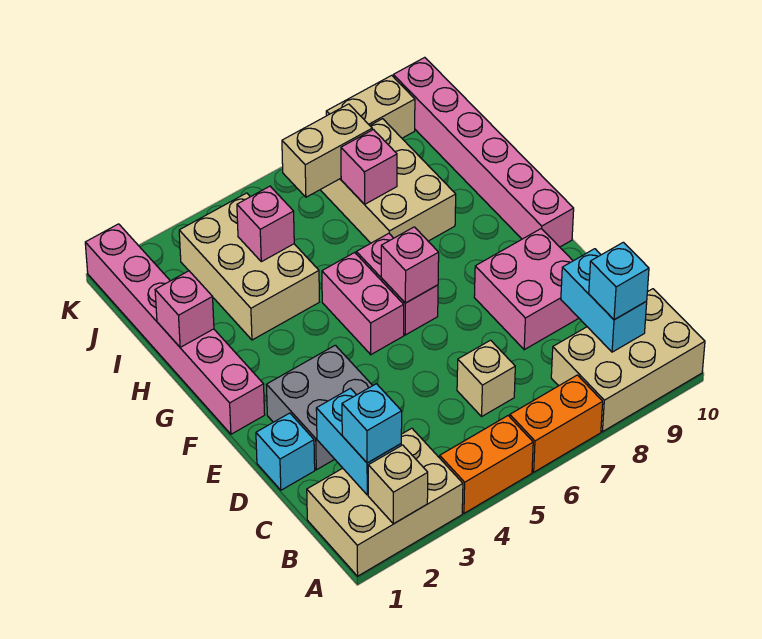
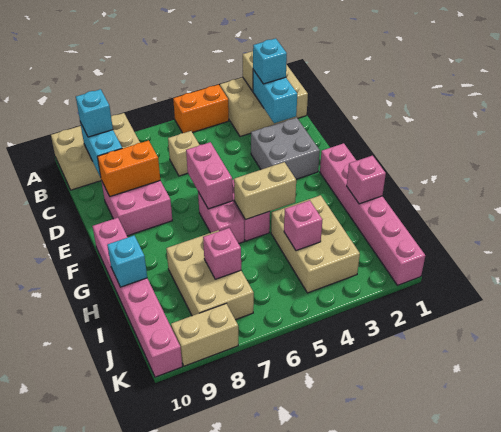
orange 1x2 brick [510,375,603,472] -> orange 1x2 brick moved to [97,140,160,196]
cyan 1x1 brick [256,413,315,490] -> cyan 1x1 brick moved to [107,235,147,287]
pink 1x1 brick [381,227,439,303] -> pink 1x2 brick [186,142,233,209]
tan 1x2 brick [282,104,372,197] -> tan 1x2 brick moved to [234,162,296,220]

